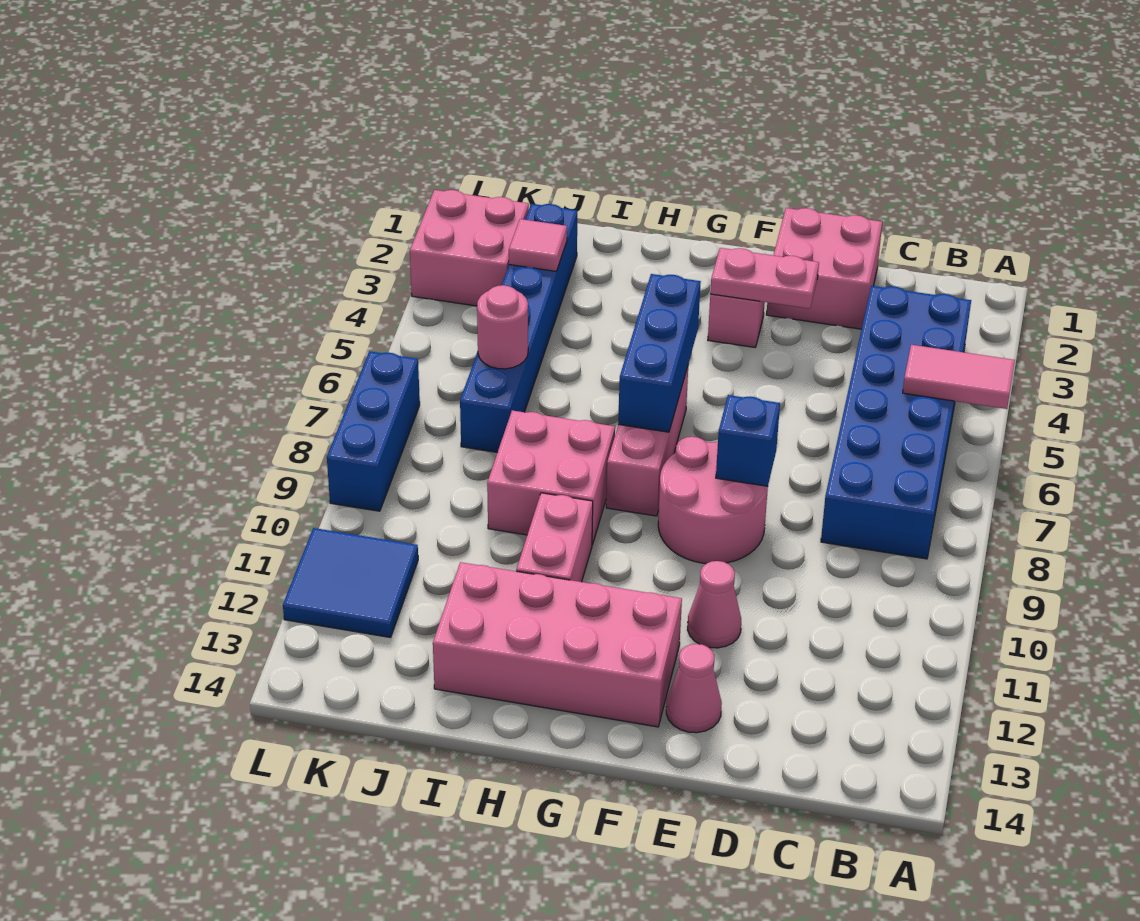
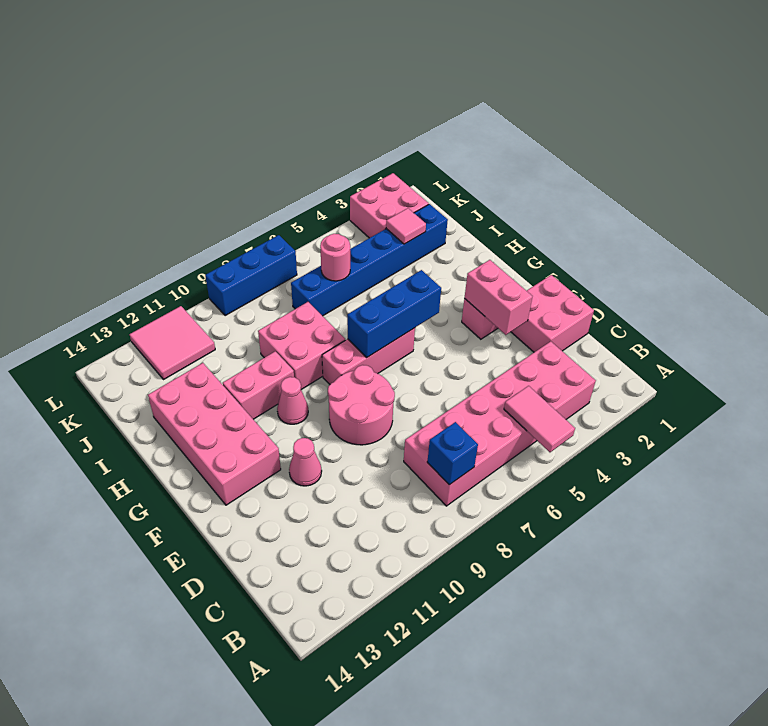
blue 2x6 brick [821,286,971,559] -> pink 2x6 brick [404,341,596,506]
pink 1x2 plate [710,248,819,309] -> pink 1x2 brick [464,260,533,335]
blue 1x1 brick [716,395,780,486] -> blue 1x1 brick moved to [427,422,478,485]
pink 1x1 cone [666,644,722,733] -> pink 1x1 cone moved to [277,377,308,424]
blue 2x2 tile [283,528,418,638] -> pink 2x2 tile [130,306,215,380]

